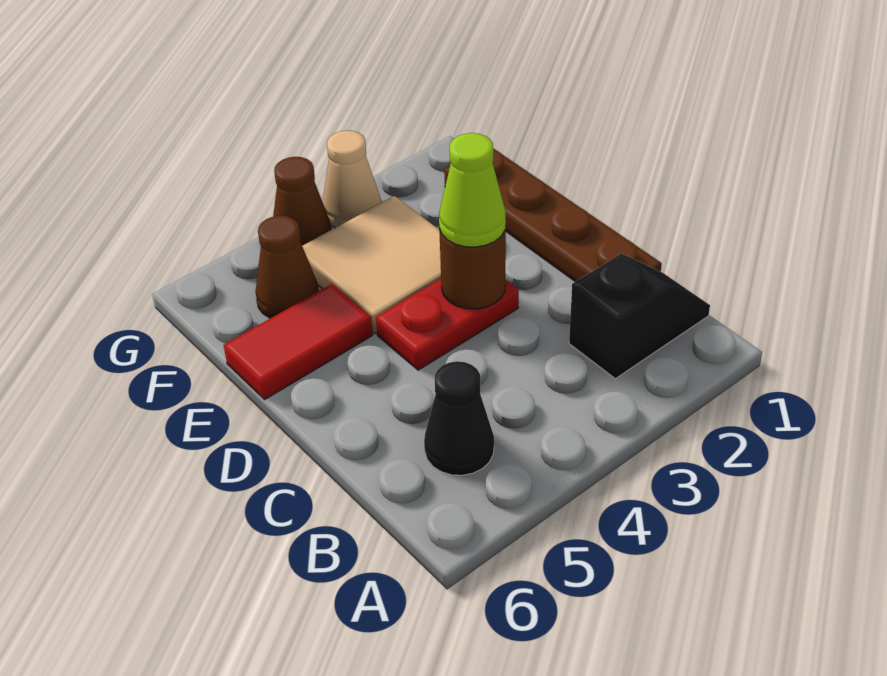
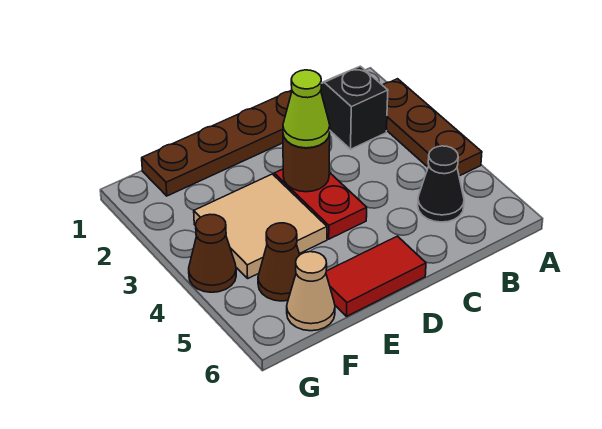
none -> brown 1x3 plate [383,79,482,176]
red 1x2 tile [224,284,373,399] -> red 1x2 tile turned to [326,236,426,316]
tan 1x1 cone [322,131,381,228] -> tan 1x1 cone moved to [287,252,335,331]

